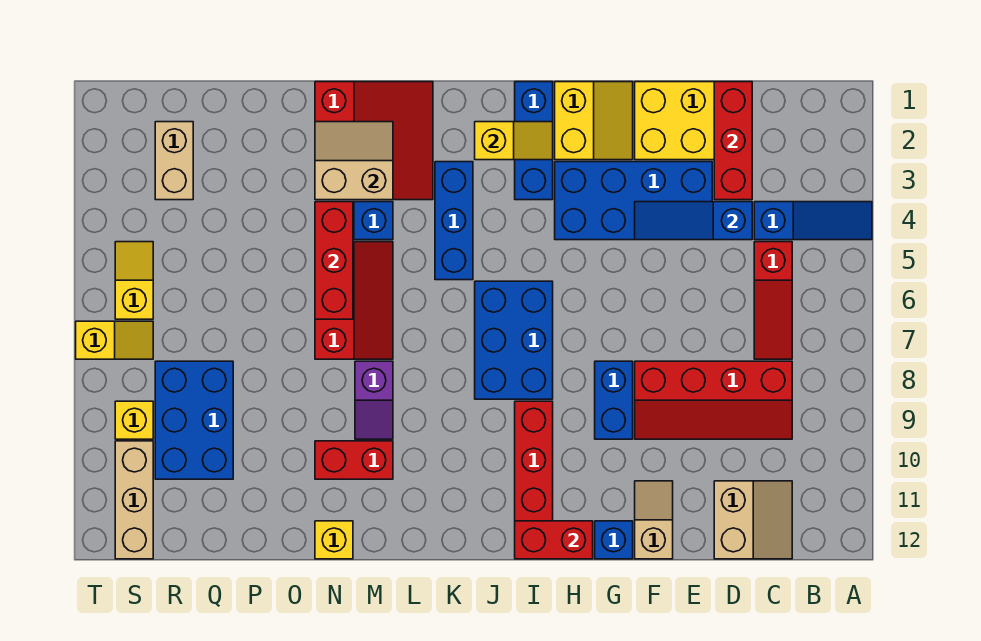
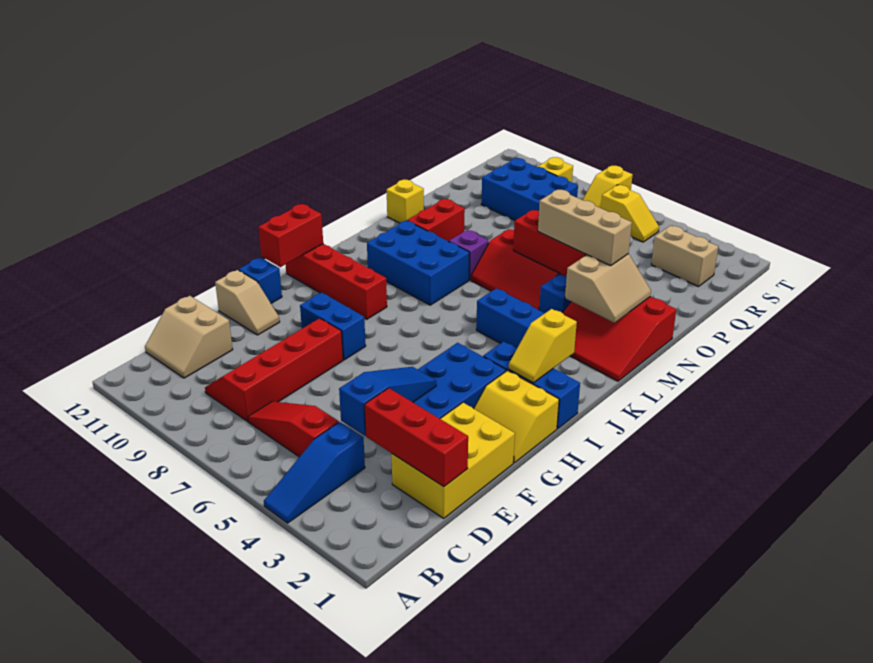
blue 2x3 brick [475,281,553,399] -> blue 2x3 brick moved to [367,220,469,305]
tan 1x3 brick [115,441,153,559] -> tan 1x3 brick moved to [538,190,632,266]

